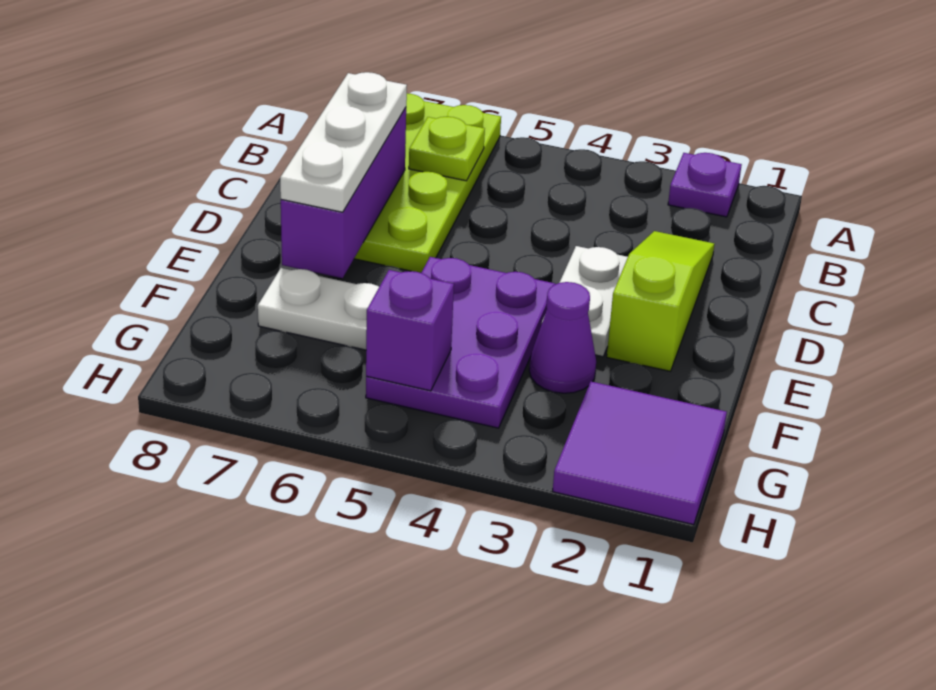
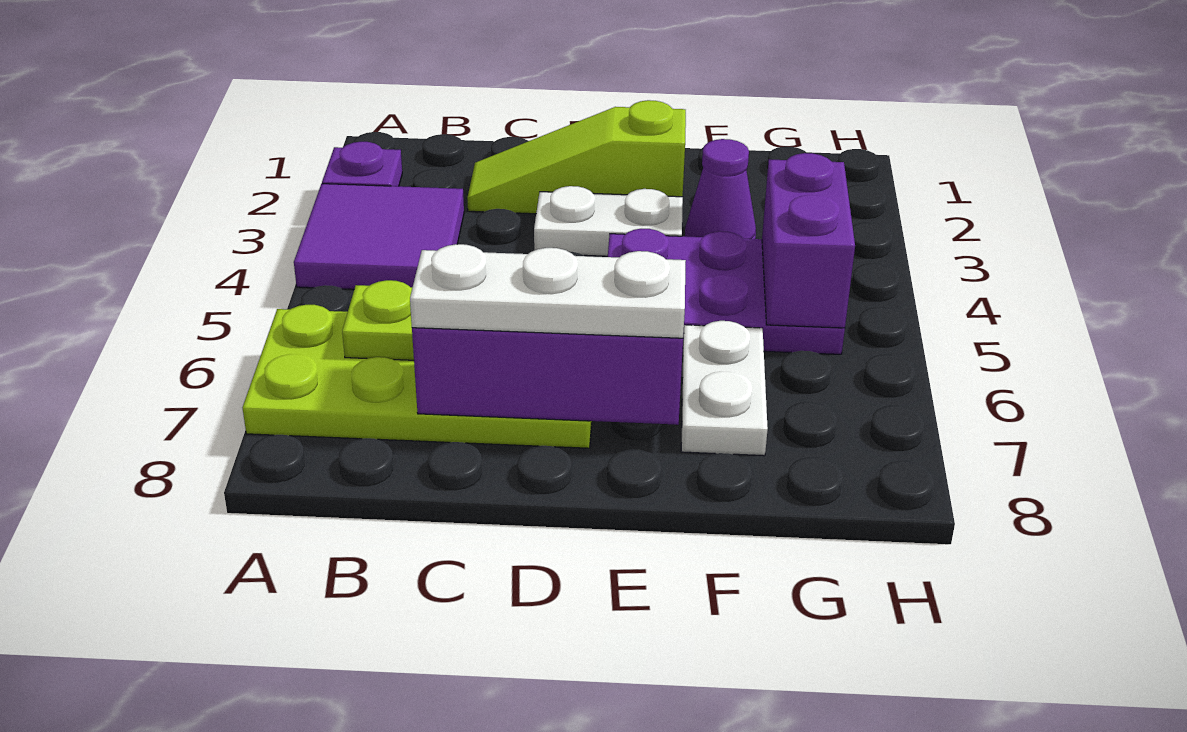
purple 2x2 tile [553,382,727,525] -> purple 2x2 tile moved to [294,184,464,289]
purple 1x1 brick [366,270,454,391] -> purple 1x2 brick [762,153,855,328]

